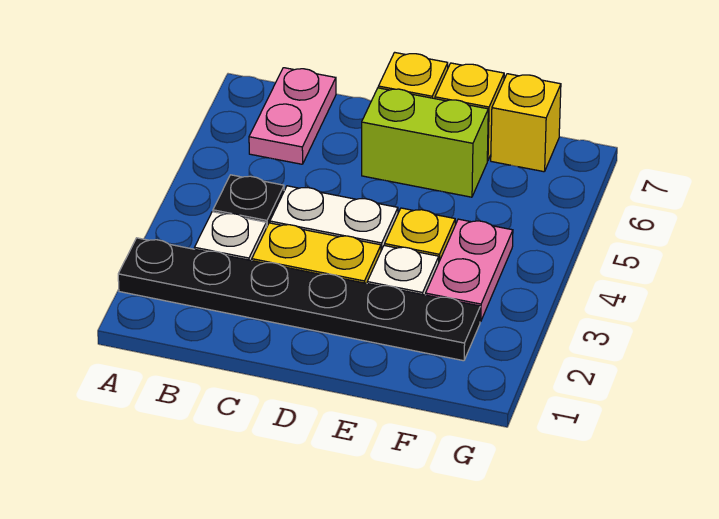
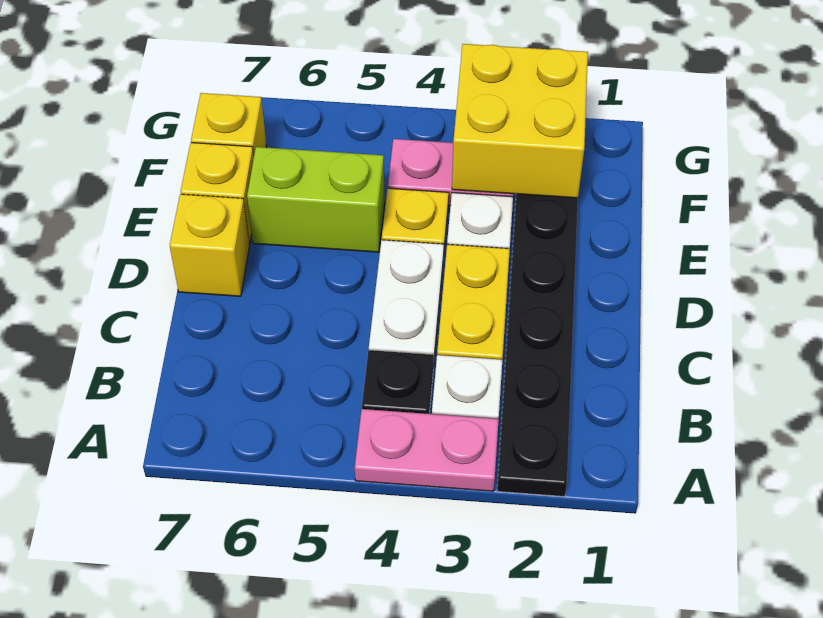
pink 1x2 plate [249,68,336,164] -> pink 1x2 plate moved to [355,409,499,491]
lime 1x2 brick [362,88,488,197] -> lime 1x2 brick turned to [247,147,385,252]
none -> yellow 2x2 brick [452,44,588,198]

